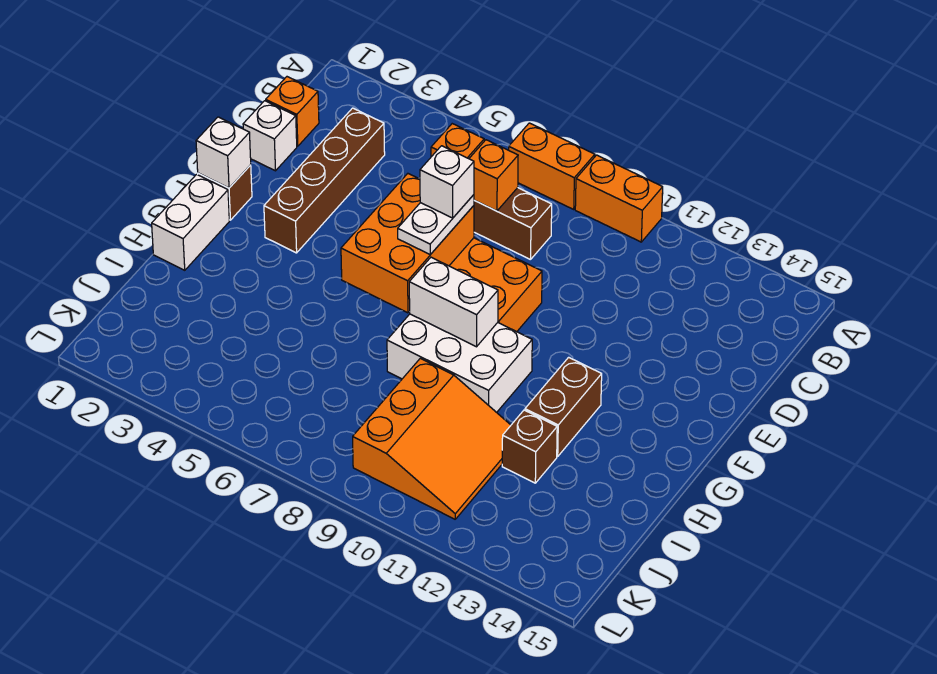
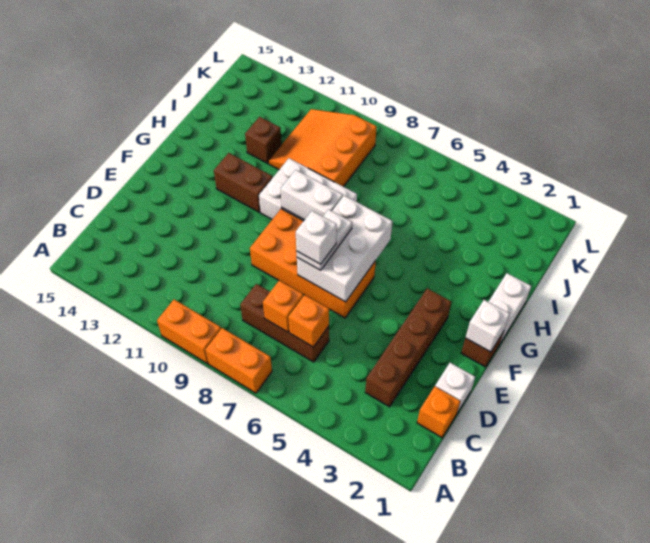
orange 2x3 brick [341,174,474,313] -> white 2x3 brick [297,195,393,302]
brown 1x2 brick [525,357,602,456] -> brown 1x2 brick turned to [214,153,273,212]

